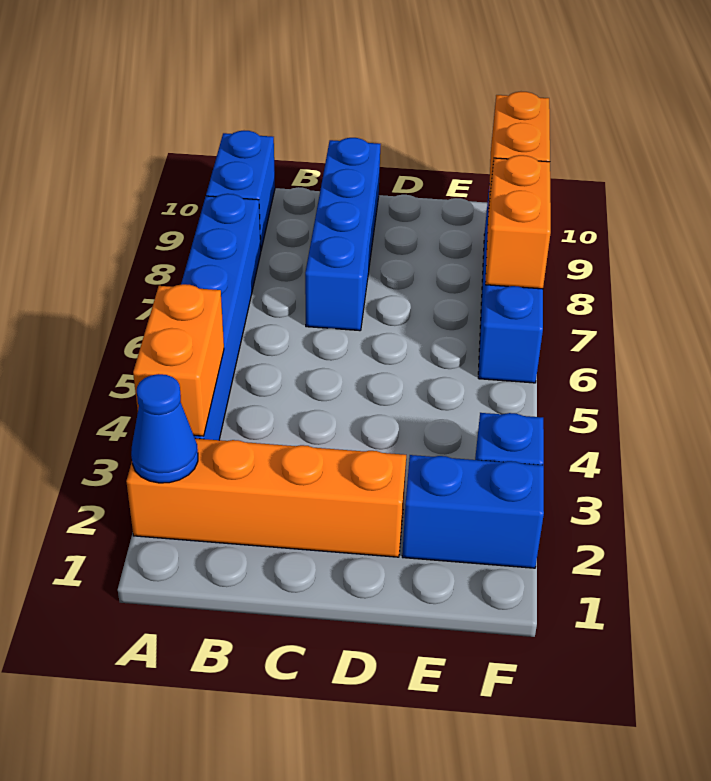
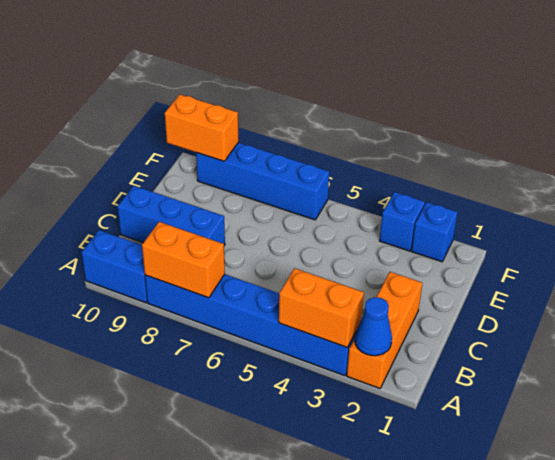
orange 1x4 brick [126,438,406,557] -> orange 1x3 brick [347,272,422,388]
blue 1x4 brick [305,138,380,331] -> blue 1x3 brick [117,186,225,245]
blue 1x2 brick [402,455,544,568] -> blue 1x1 brick [412,202,458,262]
orange 1x2 brick [485,155,551,289] -> orange 1x2 brick moved to [142,222,225,298]

